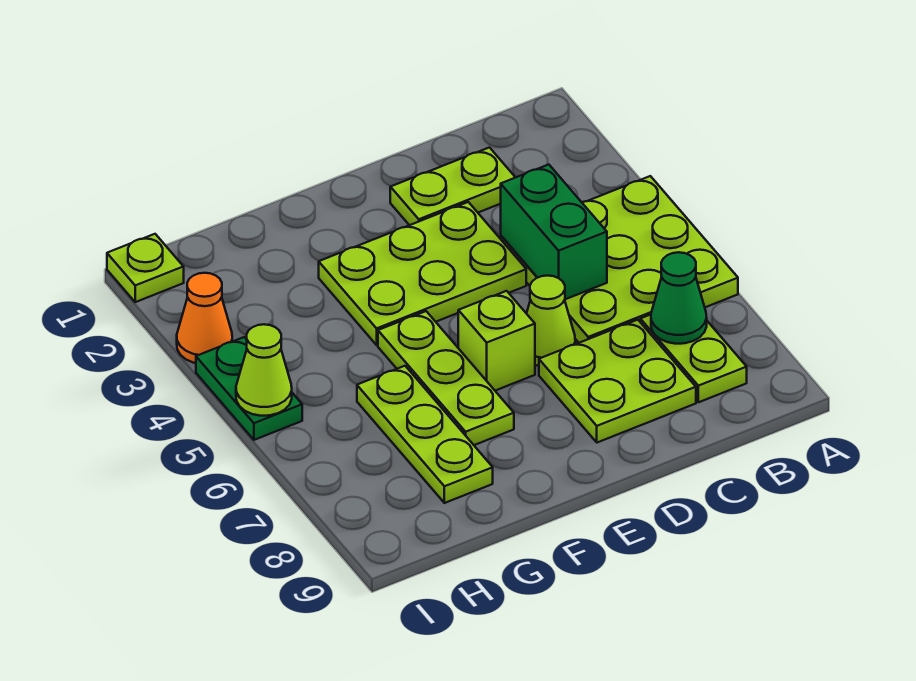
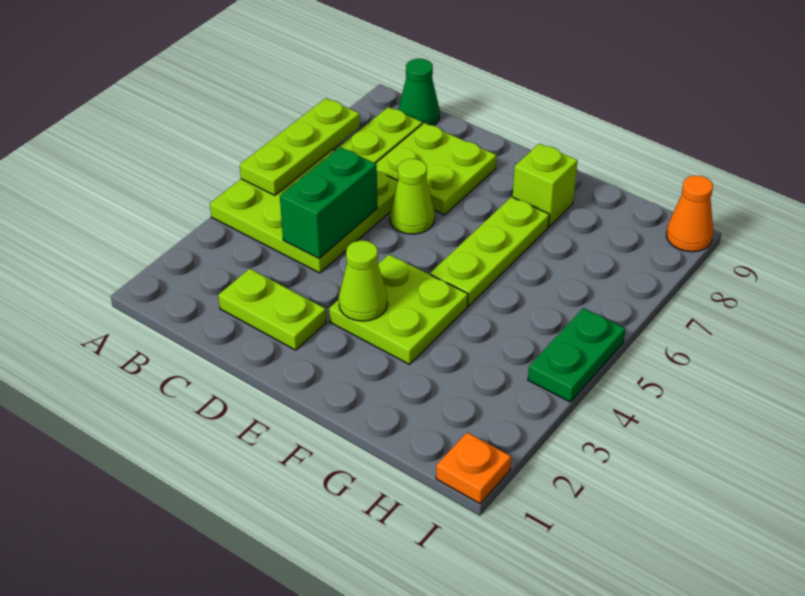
green 1x1 cone [651,252,707,344] -> green 1x1 cone moved to [398,59,440,126]
lime 2x3 plate [319,202,526,345] -> lime 2x2 plate [329,255,468,364]
lime 1x1 brick [458,291,535,391] -> lime 1x1 brick moved to [513,143,578,227]
lime 1x3 plate [357,366,493,503] -> lime 1x3 plate moved to [240,98,360,195]
lime 1x1 plate [107,234,184,302] -> orange 1x1 plate [436,432,511,504]
orange 1x1 cone [177,273,232,363] -> orange 1x1 cone moved to [666,176,713,252]
lime 1x1 cone [236,324,292,416] -> lime 1x1 cone moved to [339,241,388,321]

